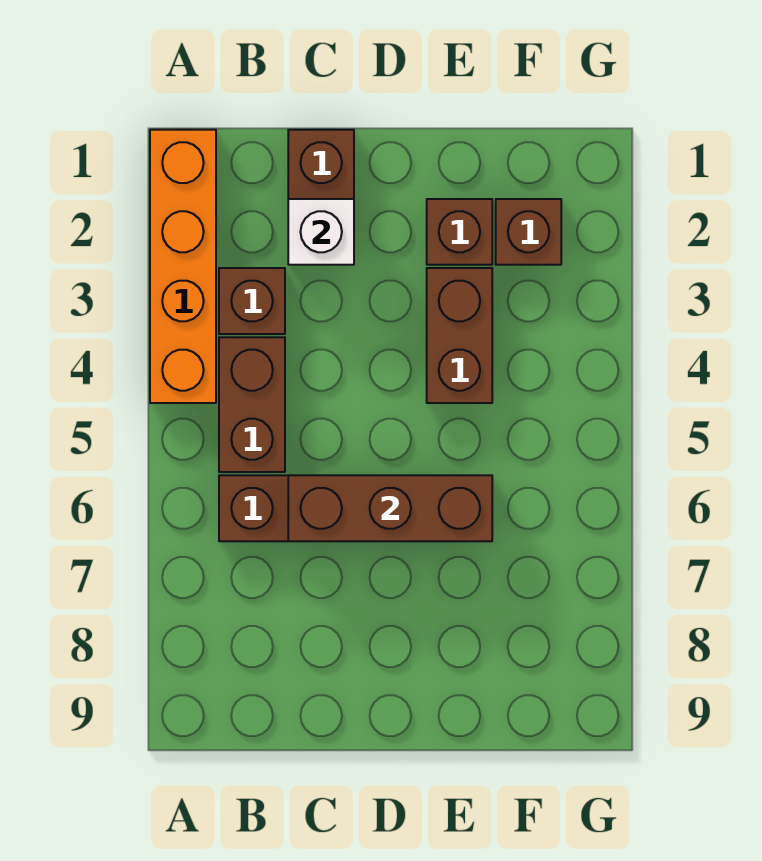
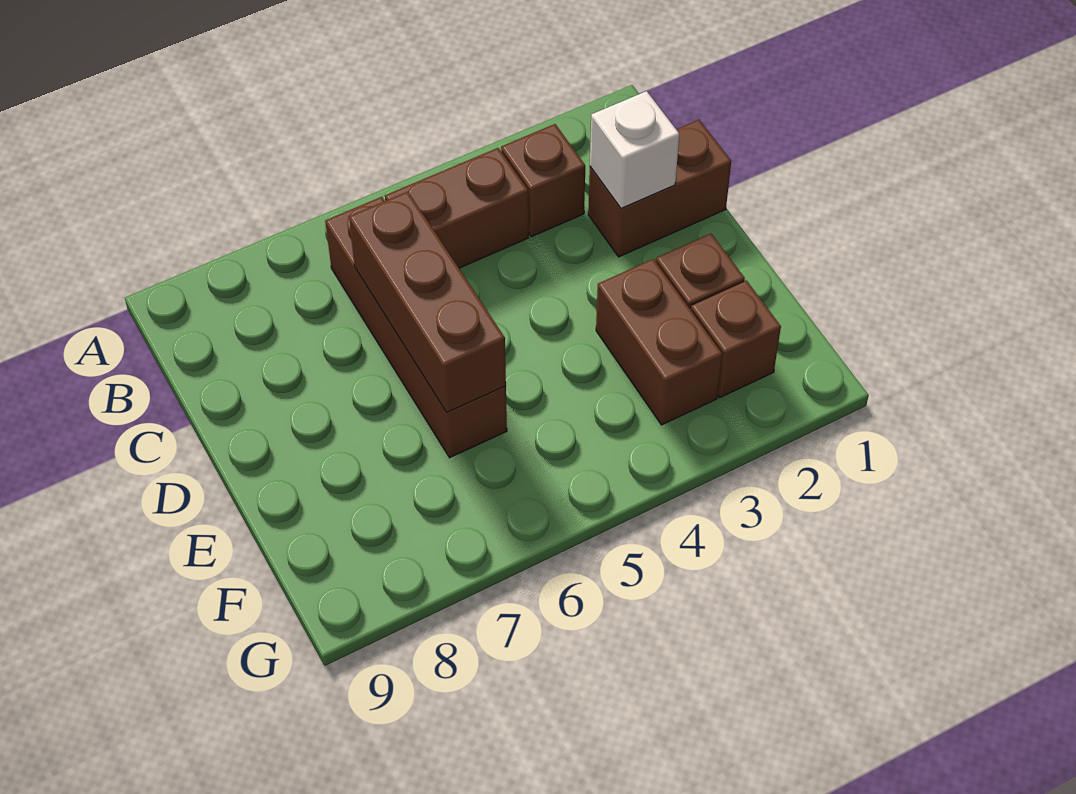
orange 1x4 brick [150,130,216,403] -> none
brown 1x2 brick [427,268,492,403] -> brown 1x2 brick turned to [596,259,722,425]

